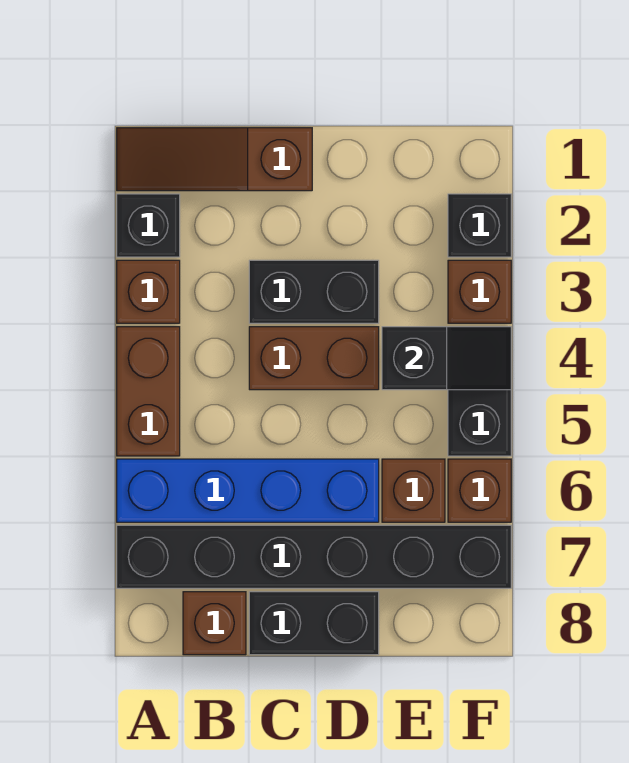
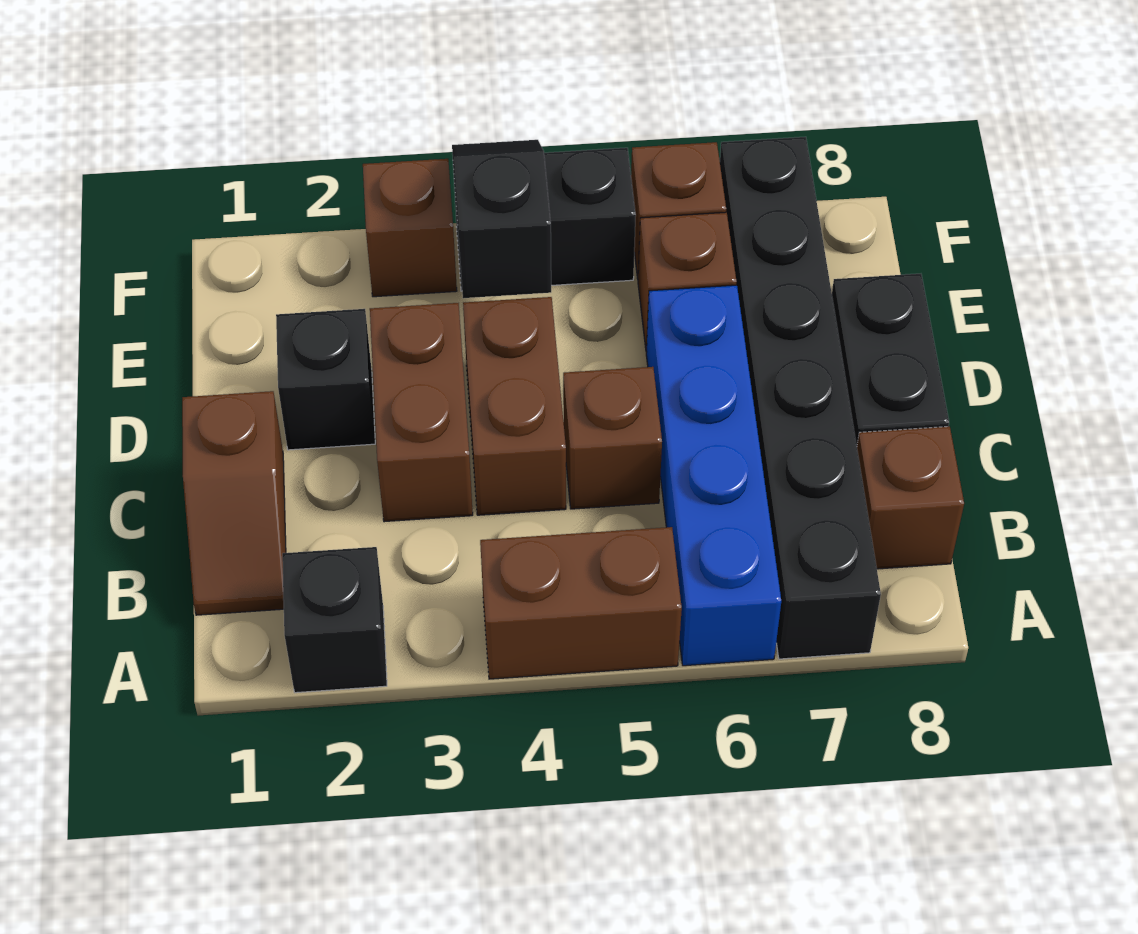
brown 1x3 slope [117,128,312,191] -> brown 1x2 slope [182,391,286,615]
brown 1x1 brick [117,260,180,323] -> brown 1x1 brick moved to [563,367,662,509]
black 1x2 brick [249,260,379,323] -> brown 1x2 brick [370,303,473,522]
black 1x1 brick [448,194,511,257] -> black 1x1 brick moved to [276,309,375,450]

